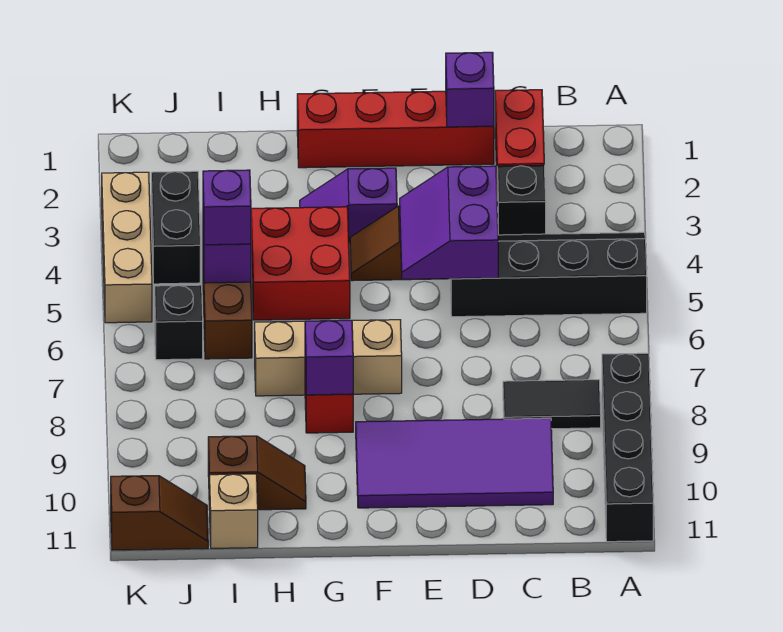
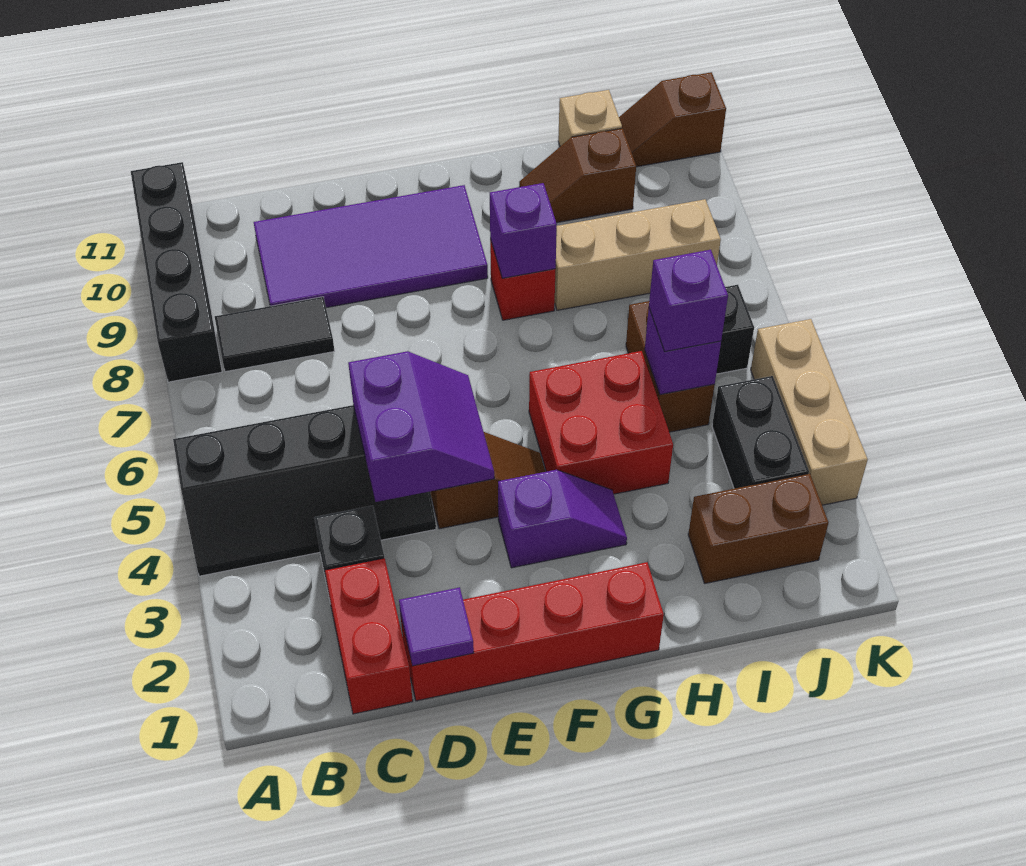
purple 1x1 brick [446,52,494,127] -> purple 1x1 tile [399,587,474,666]
tan 1x3 brick [255,320,402,396] -> tan 1x3 brick moved to [555,199,721,310]
none -> brown 1x2 brick [688,474,829,583]

